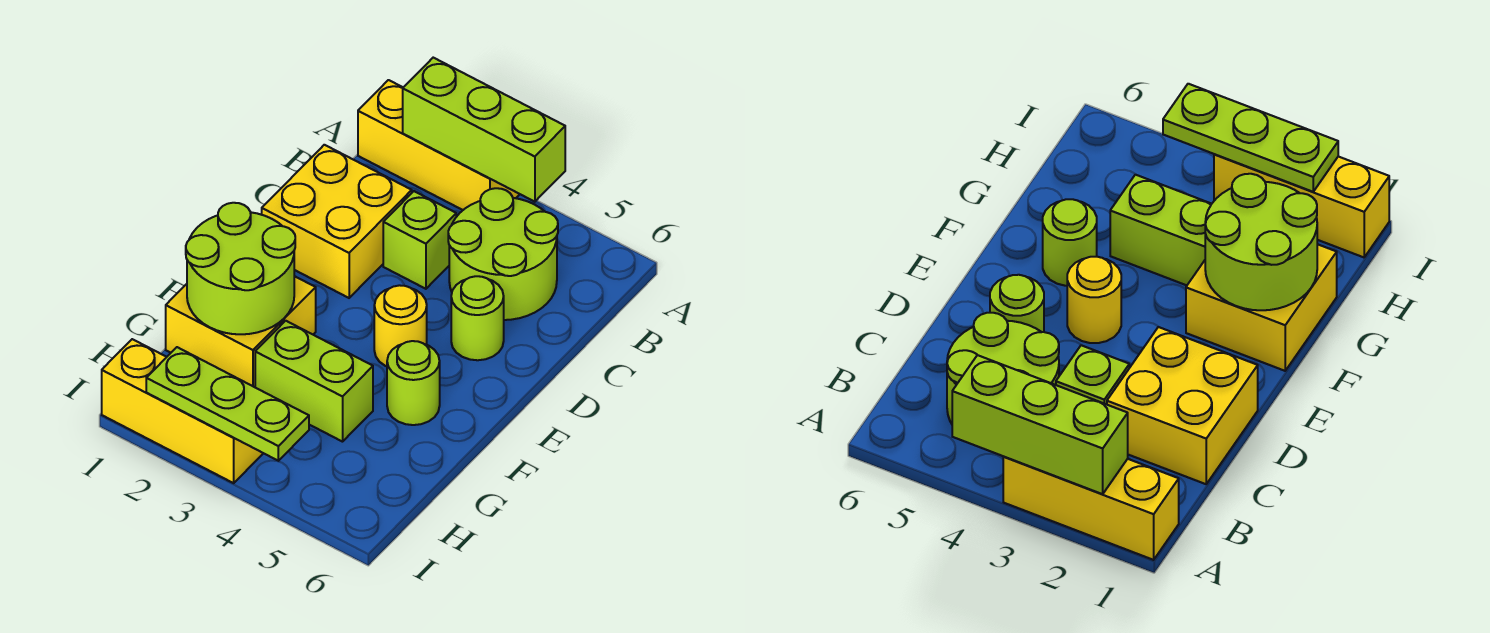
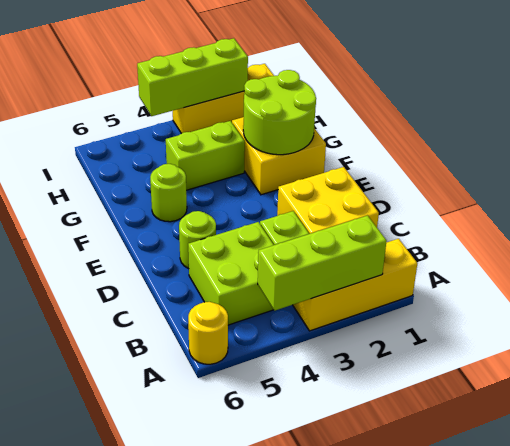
lime 2x2 round brick [448,188,558,320] -> lime 2x2 brick [188,222,274,325]
yellow 1x1 round brick [374,285,427,366] -> yellow 1x1 round brick moved to [188,302,228,364]
lime 1x3 plate [146,347,309,461] -> lime 1x3 brick [137,38,248,116]

